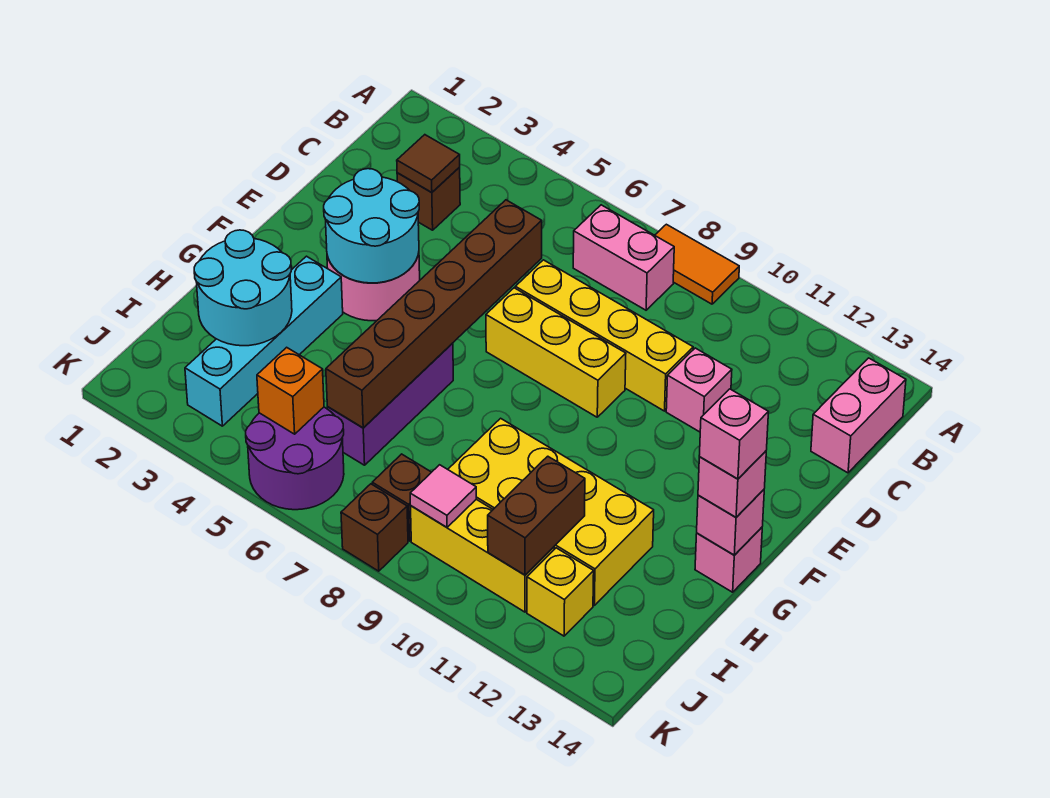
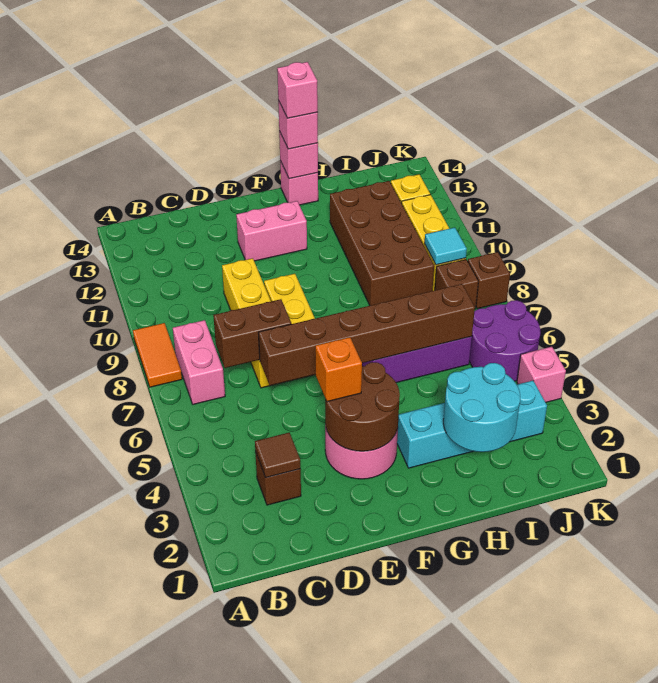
pink 1x2 brick [811,358,906,473] -> pink 1x2 brick moved to [236,201,307,261]
pink 1x1 brick [666,348,732,432] -> pink 1x1 brick moved to [517,347,566,402]
cyan 2x2 round brick [324,169,419,283] -> brown 2x2 round brick [325,362,400,451]
yellow 2x4 brick [448,418,654,605] -> brown 2x4 brick [330,181,434,306]
brown 1x2 brick [488,456,585,575] -> brown 1x2 brick moved to [213,299,291,368]
orange 1x1 brick [257,347,324,434] -> orange 1x1 brick moved to [315,337,362,402]
pink 1x1 tile [410,465,476,527] -> cyan 1x1 tile [425,228,467,265]

